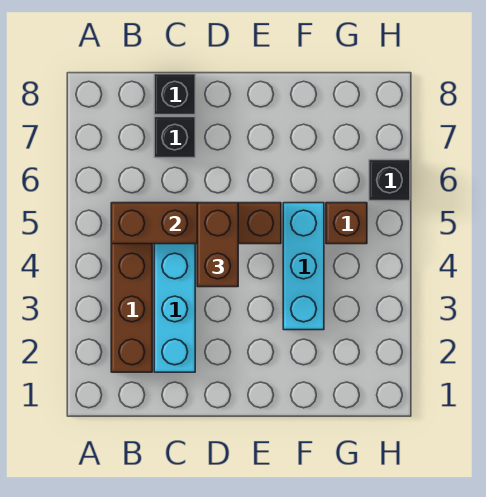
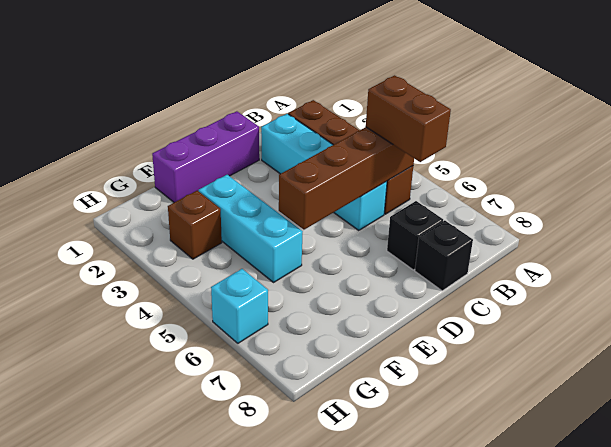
none -> purple 1x3 brick [152,111,259,202]
brown 1x2 brick [197,203,238,287] -> brown 1x2 brick moved to [366,75,451,162]
brown 1x1 brick [326,203,367,244] -> brown 1x1 brick moved to [168,191,222,259]
black 1x1 brick [369,160,410,201] -> cyan 1x1 brick [211,269,268,343]

